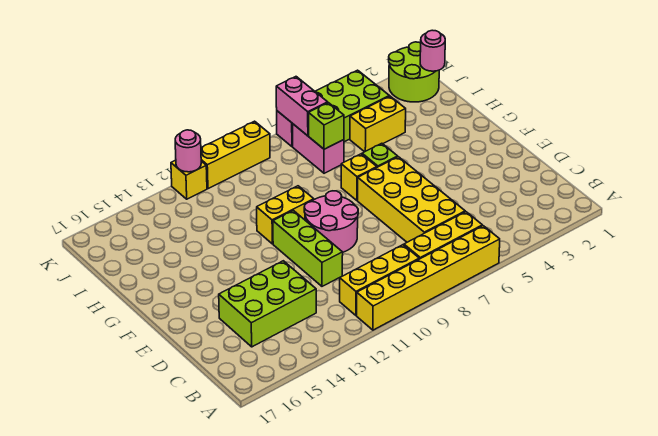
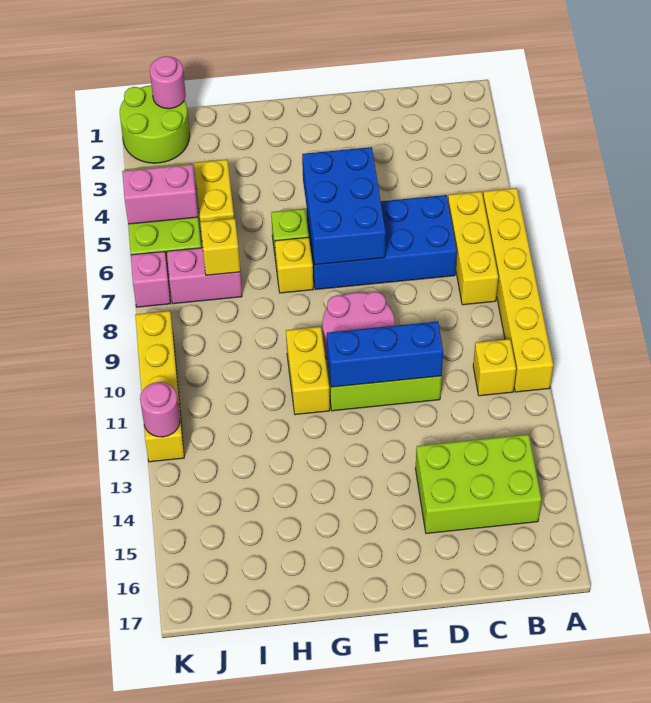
yellow 1x3 brick [340,245,419,315] -> yellow 1x1 brick [473,339,516,396]
yellow 2x4 brick [358,157,465,242] -> blue 2x4 brick [307,195,457,290]
lime 2x3 brick [219,261,316,347] -> lime 2x3 brick turned to [415,434,541,534]
none -> blue 1x3 brick [327,321,443,387]
none -> blue 2x3 brick [302,147,386,265]
lime 1x1 brick [309,103,344,149] -> yellow 1x1 brick [200,218,240,275]
pink 1x2 brick [276,77,328,136] -> pink 1x2 brick moved to [122,164,198,224]

